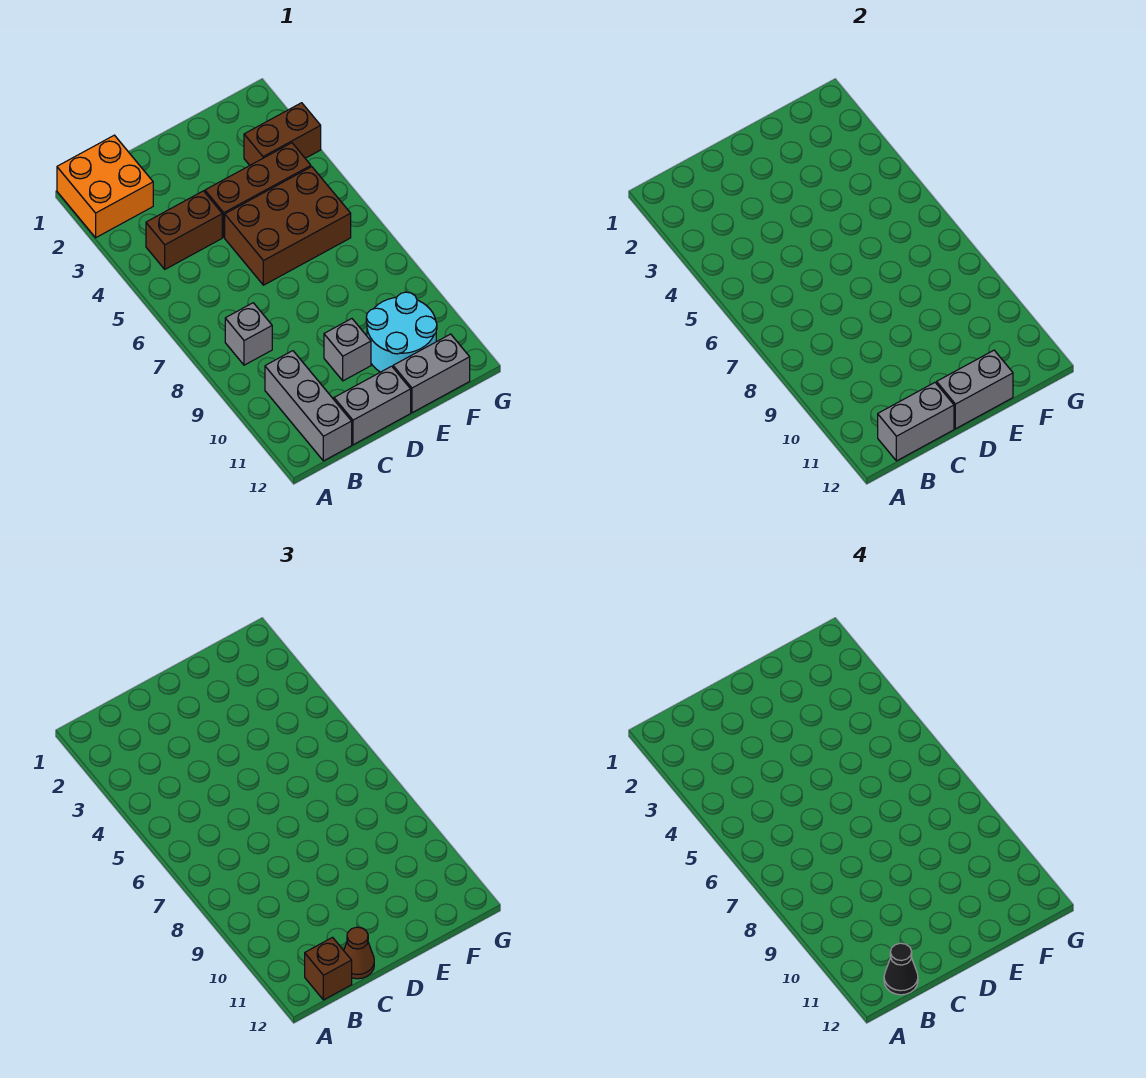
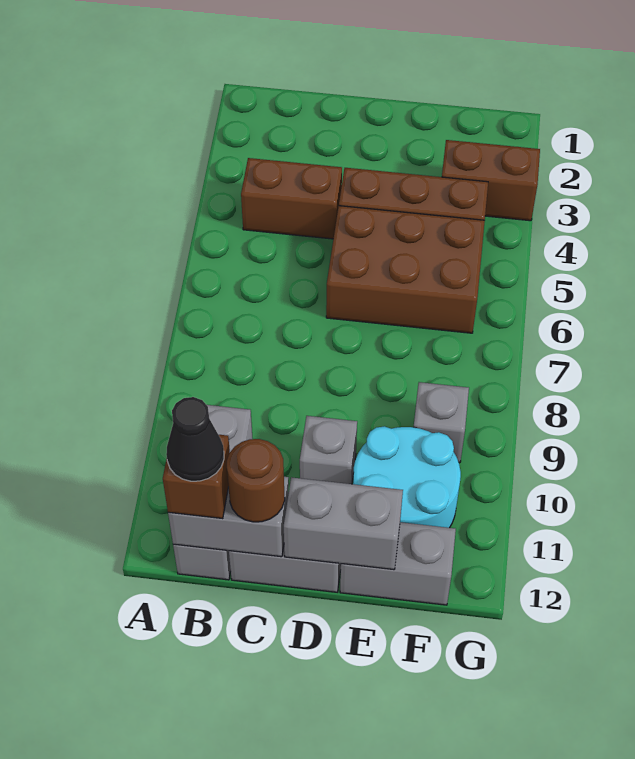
orange 2x2 brick [57,135,153,238] -> none
grey 1x1 brick [225,303,272,365] -> grey 1x1 brick moved to [414,382,469,462]
brown 1x1 cone [344,927,374,979] -> brown 1x1 round brick [227,439,285,522]

